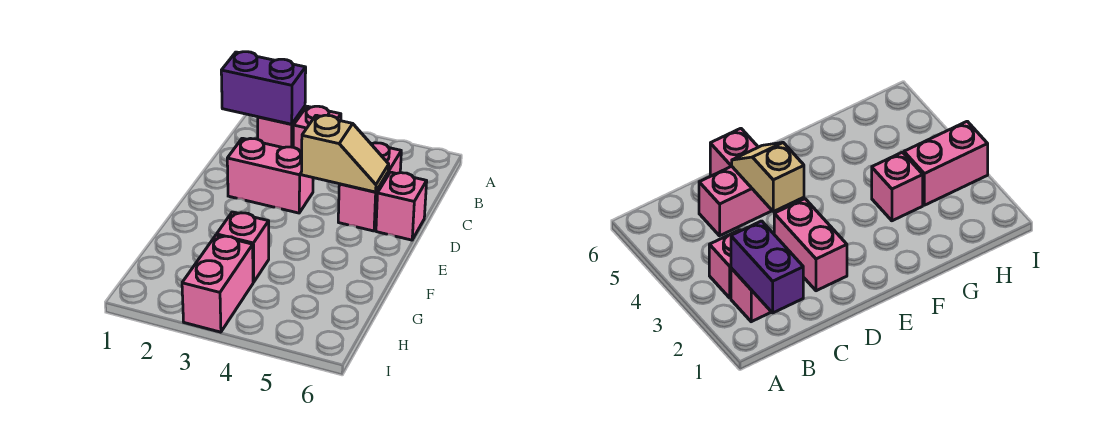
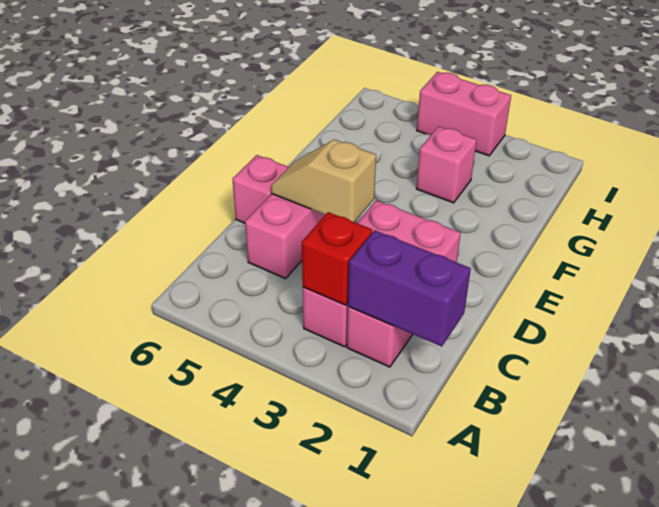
none -> red 1x1 brick [302,212,372,305]
pink 1x2 brick [182,235,253,332] -> pink 1x2 brick turned to [417,72,511,156]

